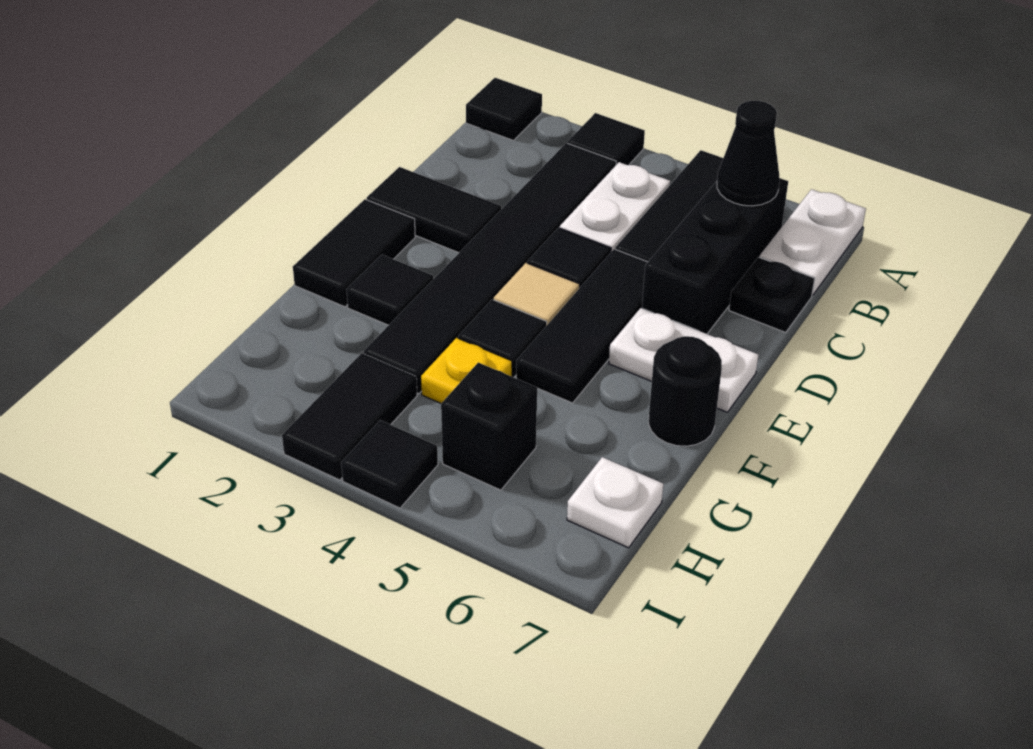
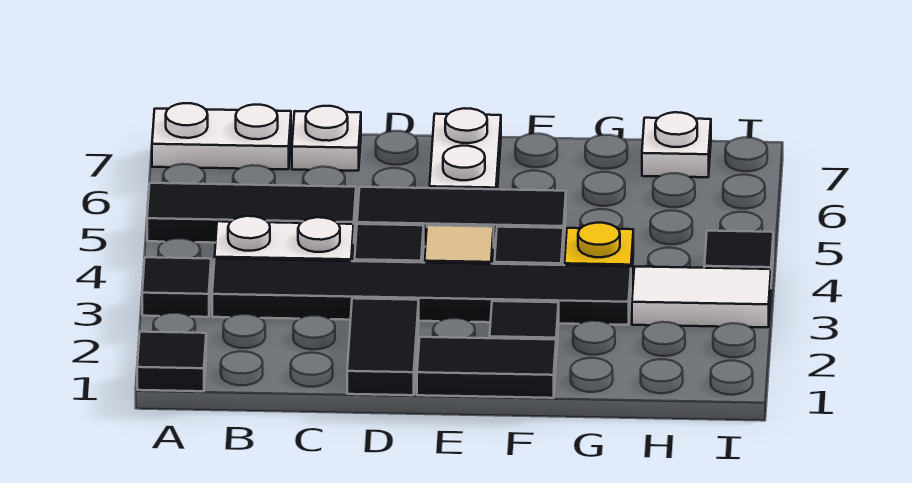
black 1x3 brick [642,178,788,334] -> none
black 1x1 cone [717,101,780,206] -> none
black 1x1 plate [729,257,815,332] -> white 1x1 plate [292,106,361,171]
black 1x1 round brick [649,336,722,446] -> none
black 1x2 tile [282,353,417,480] -> white 1x2 tile [632,267,771,327]
black 1x1 brick [441,363,537,490] -> none

